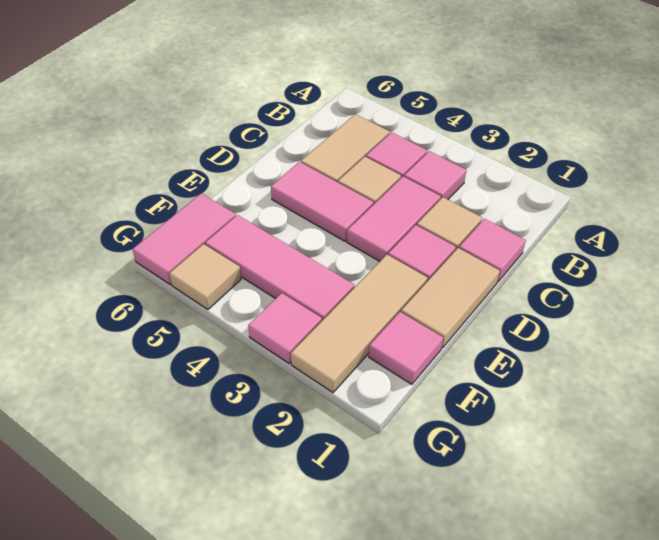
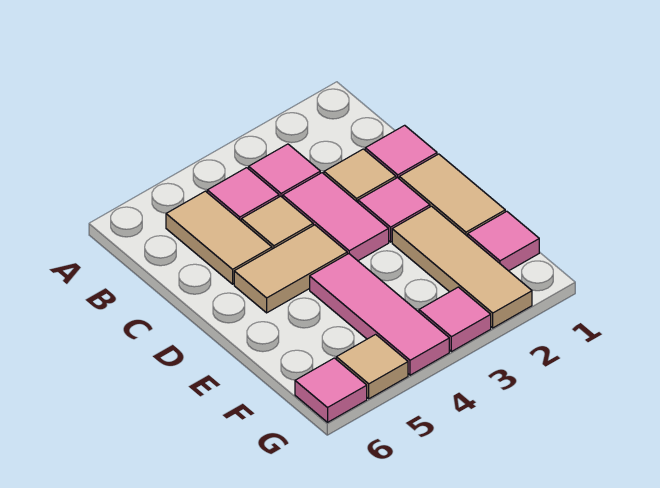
pink 1x2 tile [271,162,373,241] -> tan 1x2 tile [234,225,347,313]
pink 1x3 tile [205,215,354,320] -> pink 1x3 tile turned to [310,254,449,375]
pink 1x2 tile [133,194,236,284] -> pink 1x1 tile [295,358,367,422]

